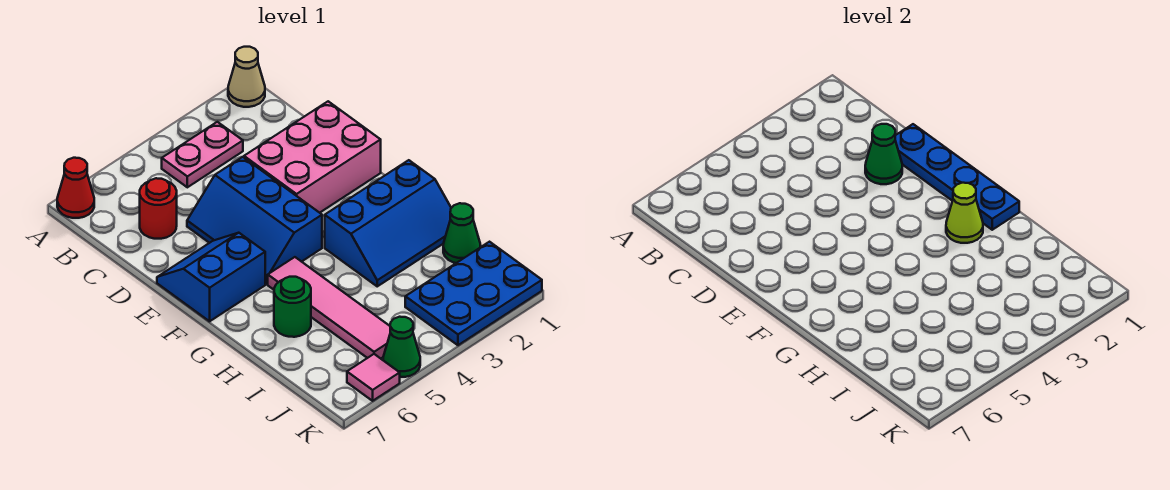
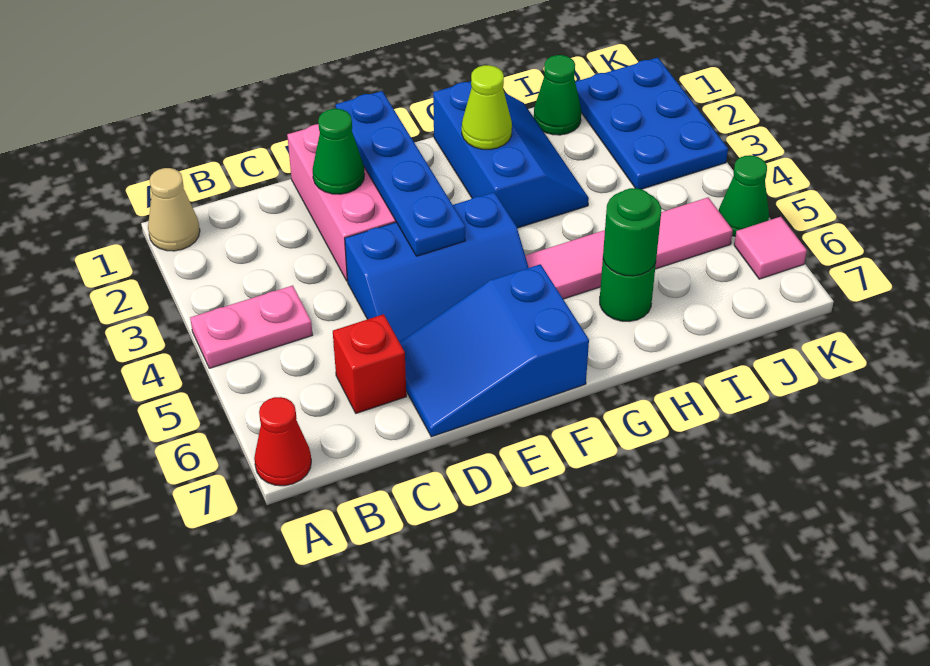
pink 1x2 plate [162,122,243,187] -> pink 1x2 plate turned to [190,286,312,368]
red 1x1 round brick [140,178,177,239] -> red 1x1 brick [333,314,406,413]
blue 1x4 plate [895,124,1019,230] -> blue 1x4 plate turned to [336,91,465,256]
blue 2x2 slope [157,233,265,321] -> blue 2x3 slope [400,264,589,437]
none -> green 1x1 round brick [603,188,661,276]

